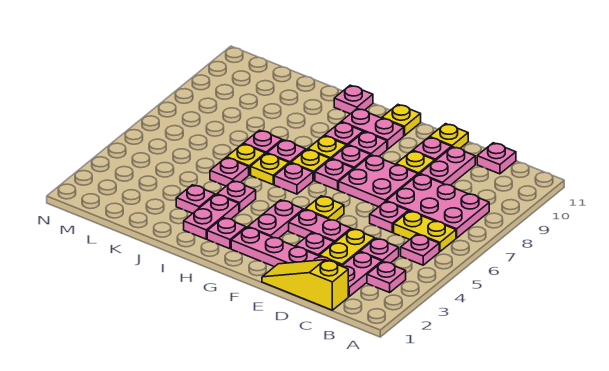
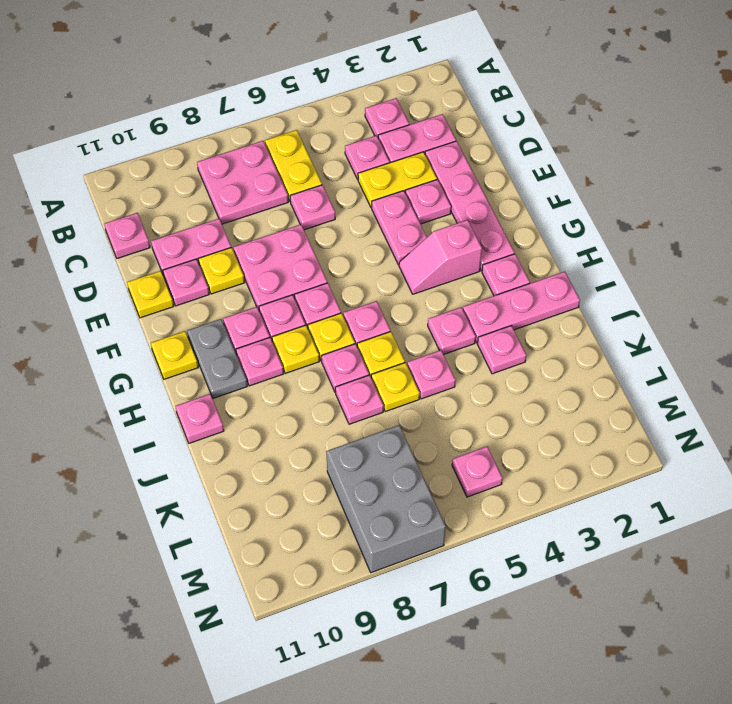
pink 1x1 plate [401,234,439,265] -> pink 1x1 plate moved to [452,446,503,497]
pink 2x3 plate [386,174,489,238] -> pink 2x2 plate [197,141,288,224]
yellow 1x3 slope [262,260,348,310] -> none
yellow 1x1 plate [305,196,344,221] -> none
pink 1x2 plate [248,200,303,238] -> pink 1x2 slope [399,220,482,294]
pink 1x2 plate [342,109,404,149] -> grey 1x2 plate [187,319,247,398]
pink 1x2 plate [184,194,239,239] -> pink 1x3 plate [463,272,580,343]
none -> grey 2x3 brick [326,425,446,573]

